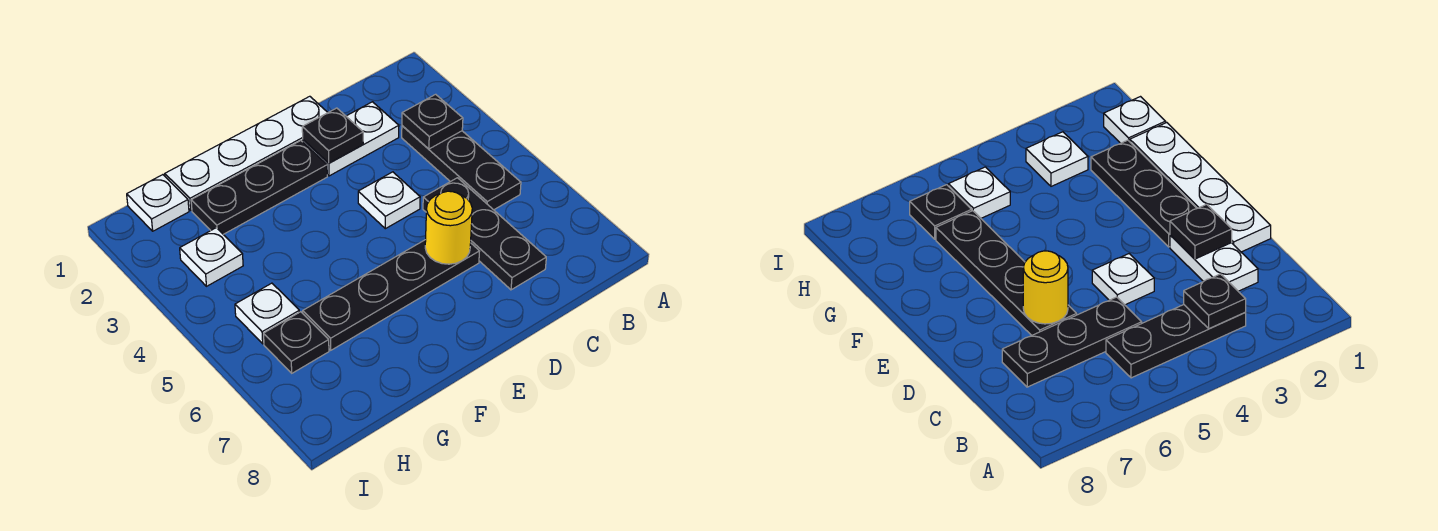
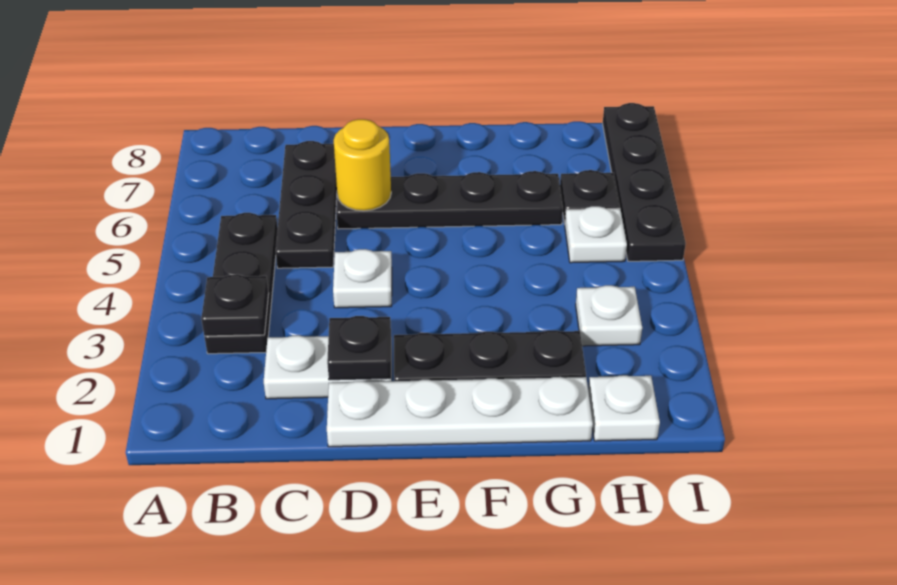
none -> black 1x4 plate [603,103,686,261]

